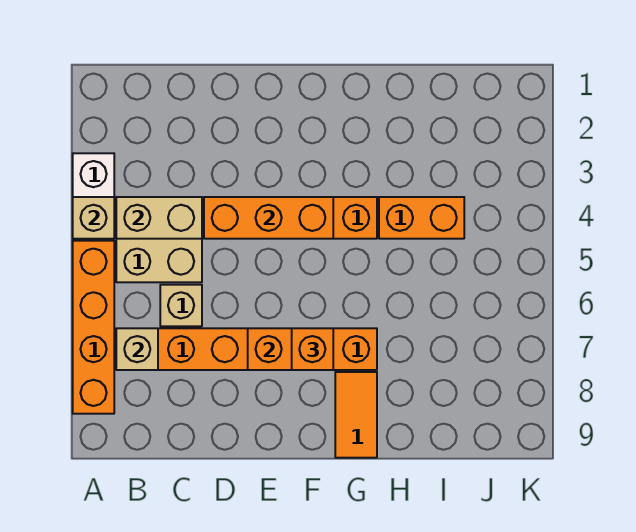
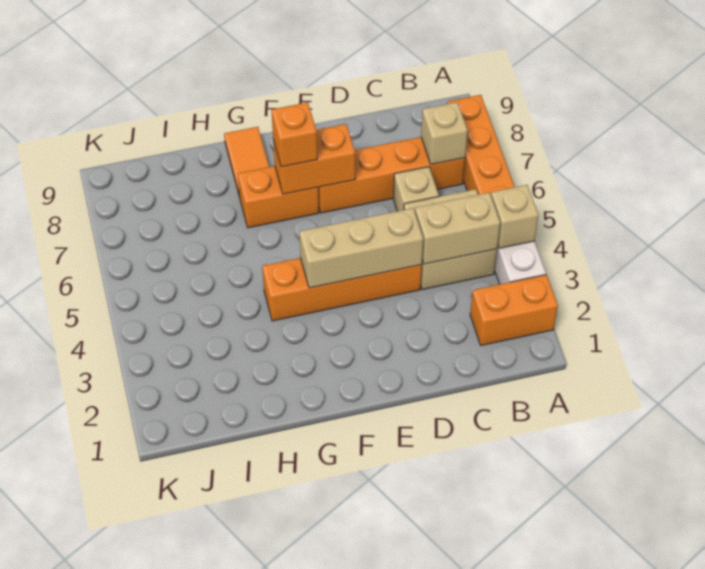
orange 1x3 brick [204,197,333,239] -> tan 1x3 brick [299,208,423,288]
orange 1x2 brick [379,197,464,239] -> orange 1x2 brick moved to [470,275,558,345]

